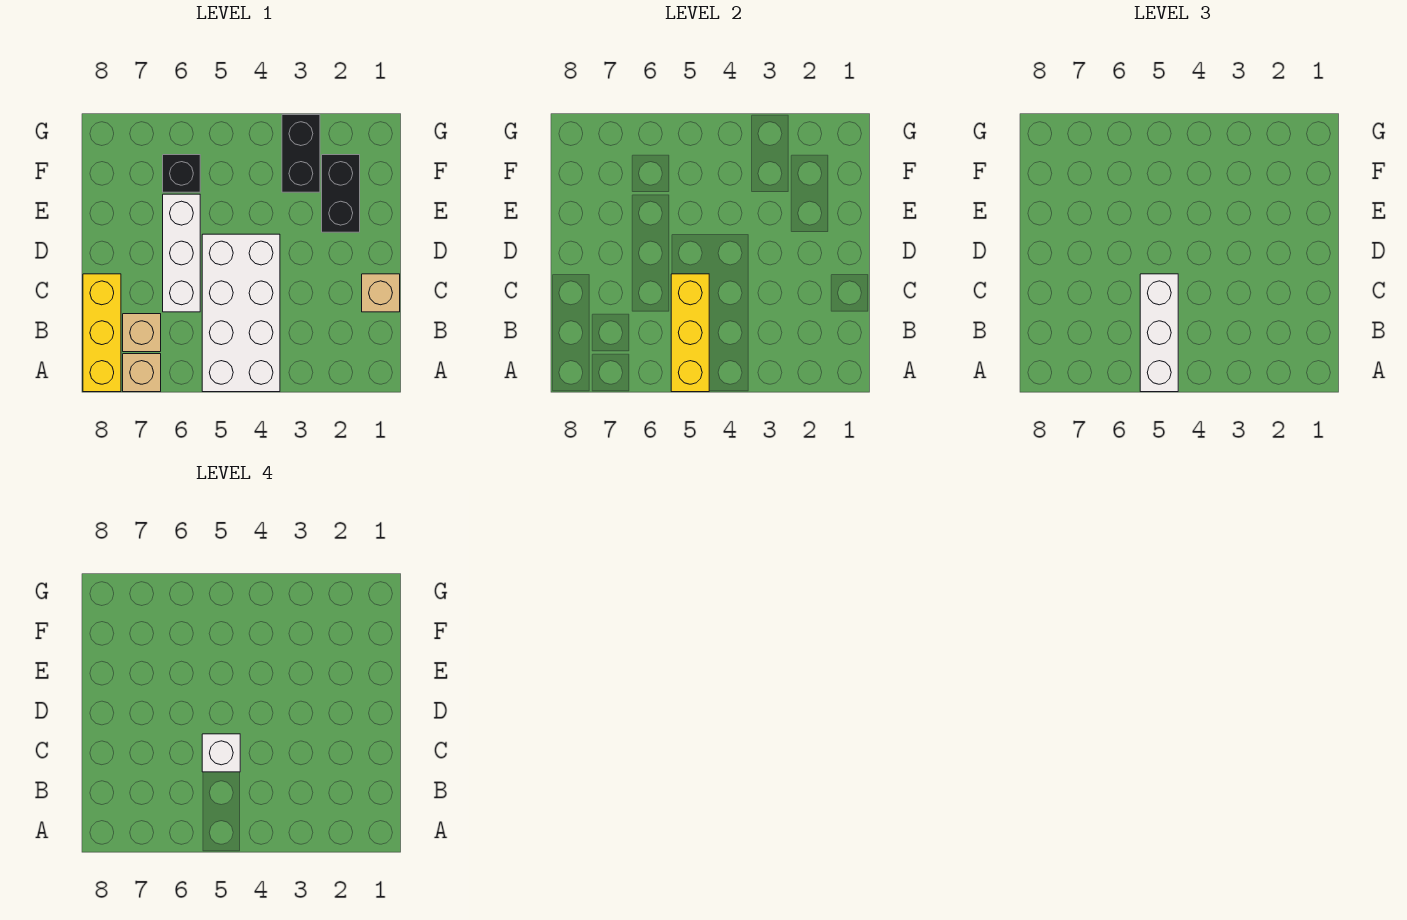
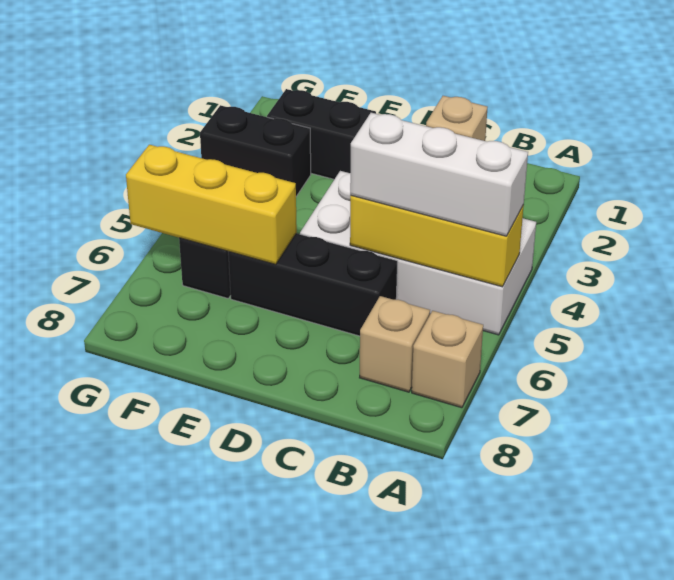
yellow 1x3 brick [83,274,121,392] -> yellow 1x3 brick moved to [126,145,297,264]
white 1x1 brick [202,734,240,772] -> none
white 1x3 brick [163,194,200,312] -> black 1x3 brick [228,233,398,336]

